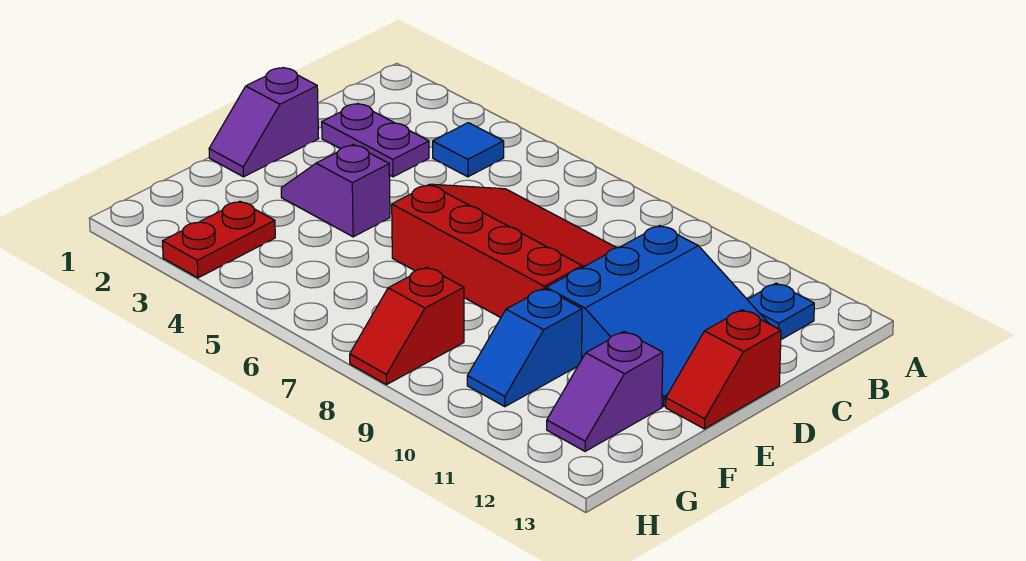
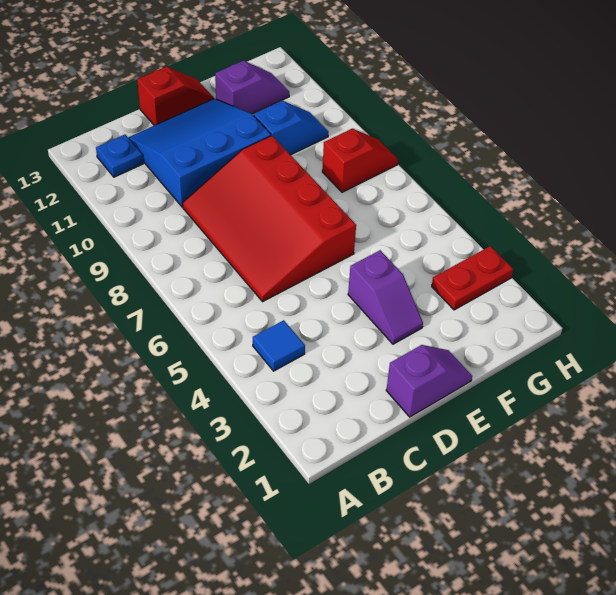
purple 1x2 plate [322,104,429,177] -> none

